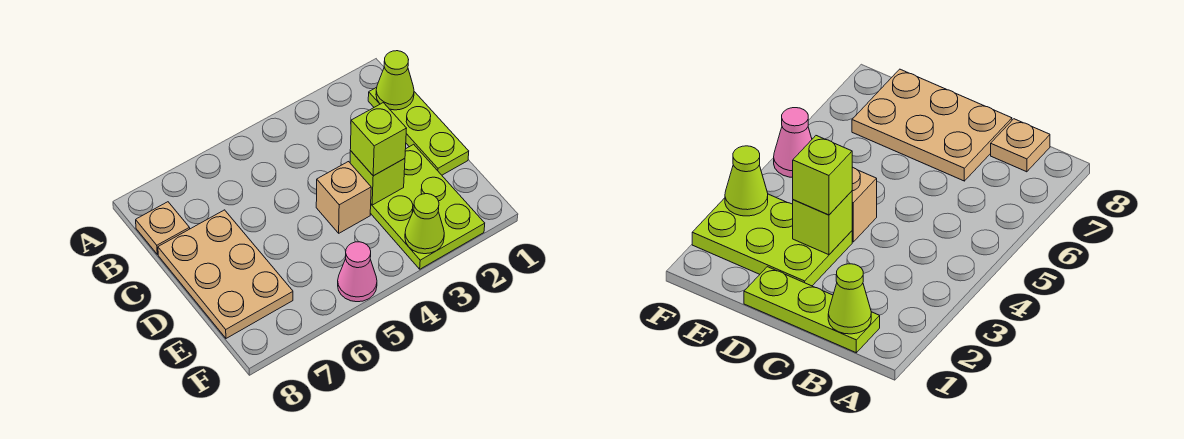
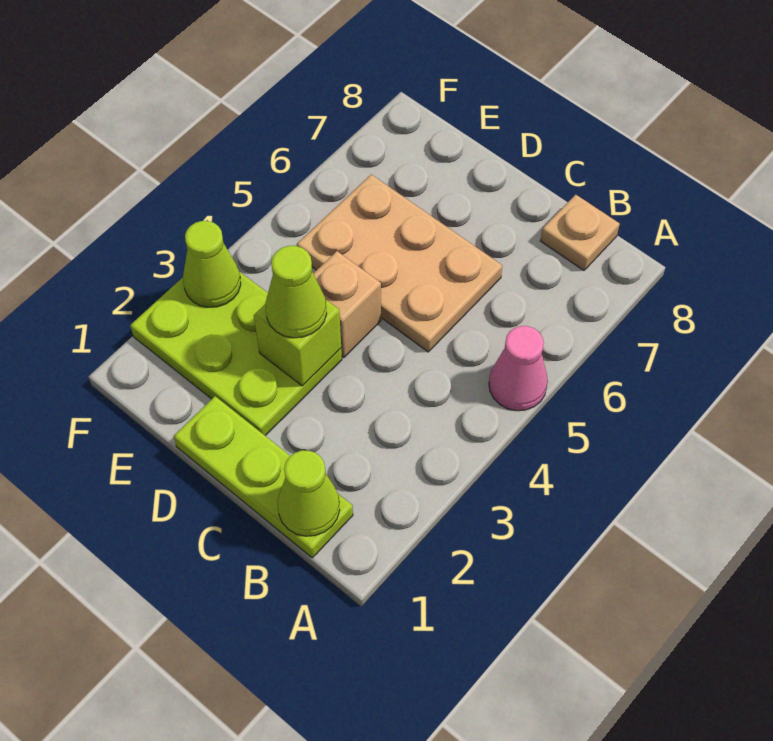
tan 2x3 plate [158,210,293,338] -> tan 2x3 plate moved to [297,175,502,352]
lime 1x1 brick [350,103,407,176] -> lime 1x1 cone [265,246,327,338]
pink 1x1 cone [338,242,377,302] -> pink 1x1 cone moved to [489,326,548,411]

